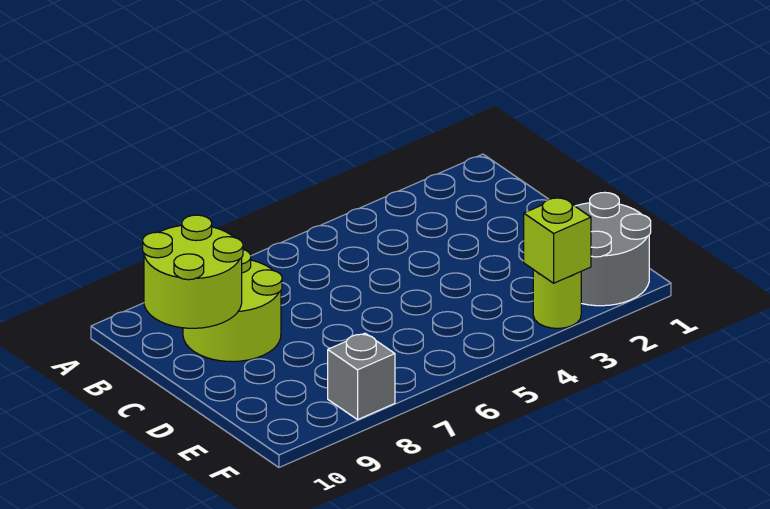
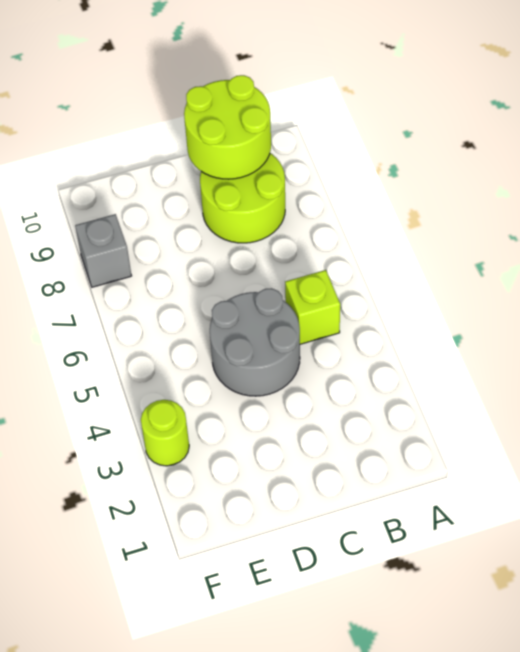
grey 2x2 round brick [575,192,651,306] -> grey 2x2 round brick moved to [210,288,300,396]
lime 1x1 brick [524,197,591,283] -> lime 1x1 brick moved to [285,270,340,344]

